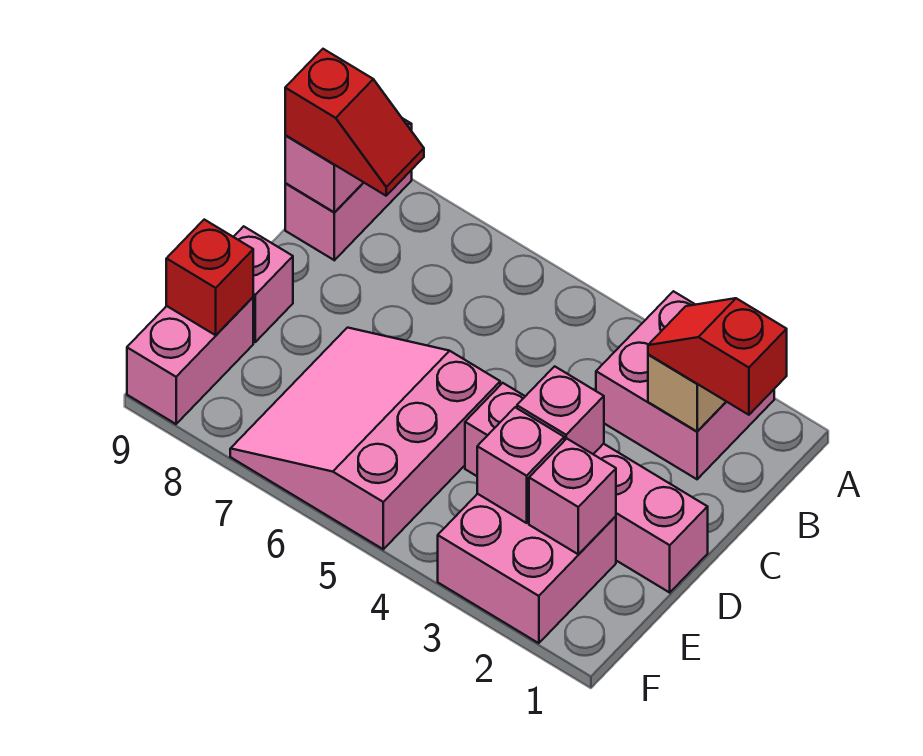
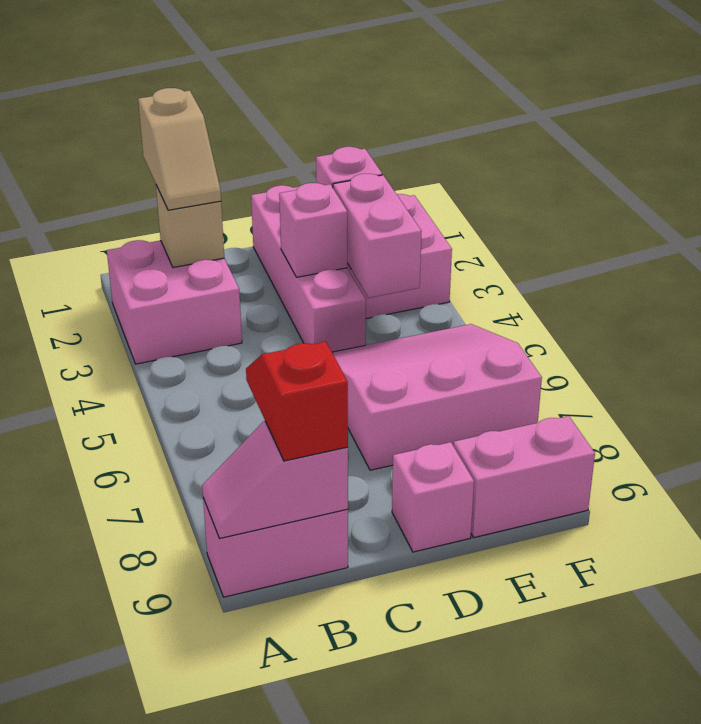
red 1x2 slope [648,298,787,415] -> tan 1x2 slope [138,88,221,210]
pink 3x3 slope [230,328,500,549] -> pink 3x3 slope turned to [332,324,542,470]
pink 1x1 brick [477,407,564,523] -> pink 1x2 brick [333,174,421,298]
red 1x1 brick [166,220,253,335] -> none

